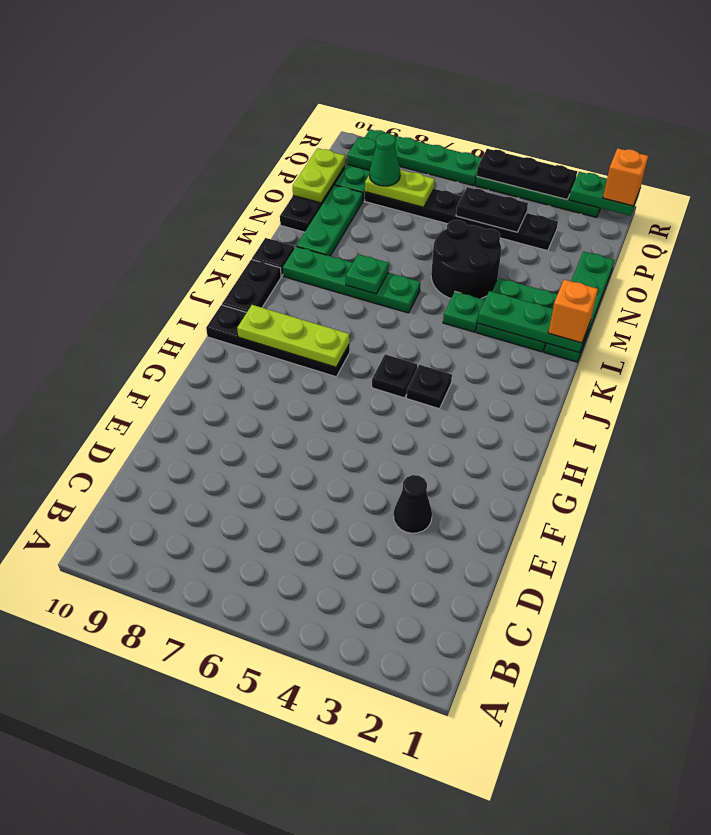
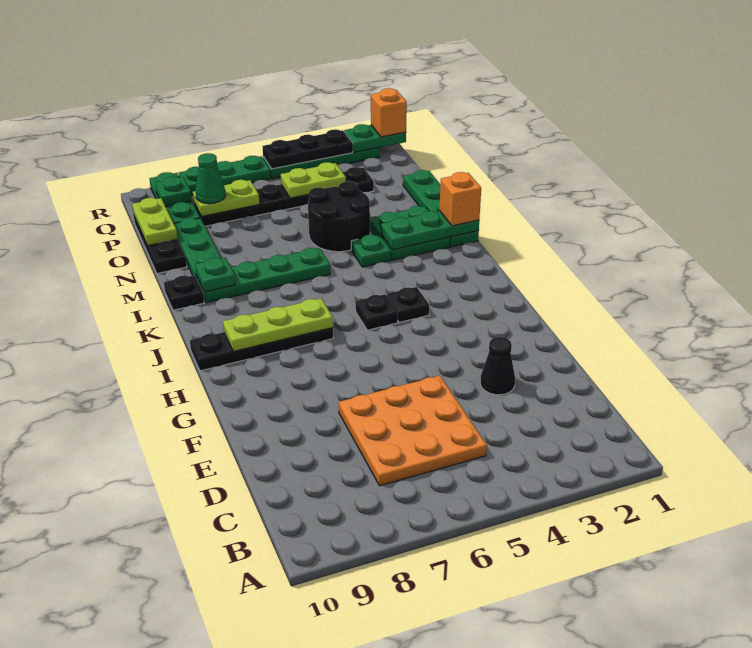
none -> orange 3x3 plate [339,376,487,486]
black 1x2 plate [222,259,281,313] -> none
green 1x1 plate [346,254,389,294] -> green 1x1 plate moved to [195,258,236,292]
black 1x2 plate [456,187,528,232] -> lime 1x2 plate [281,162,346,198]

